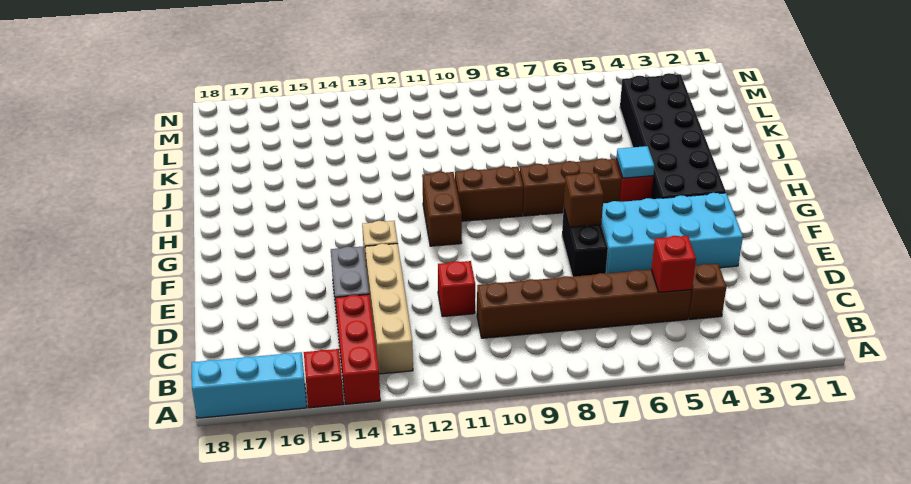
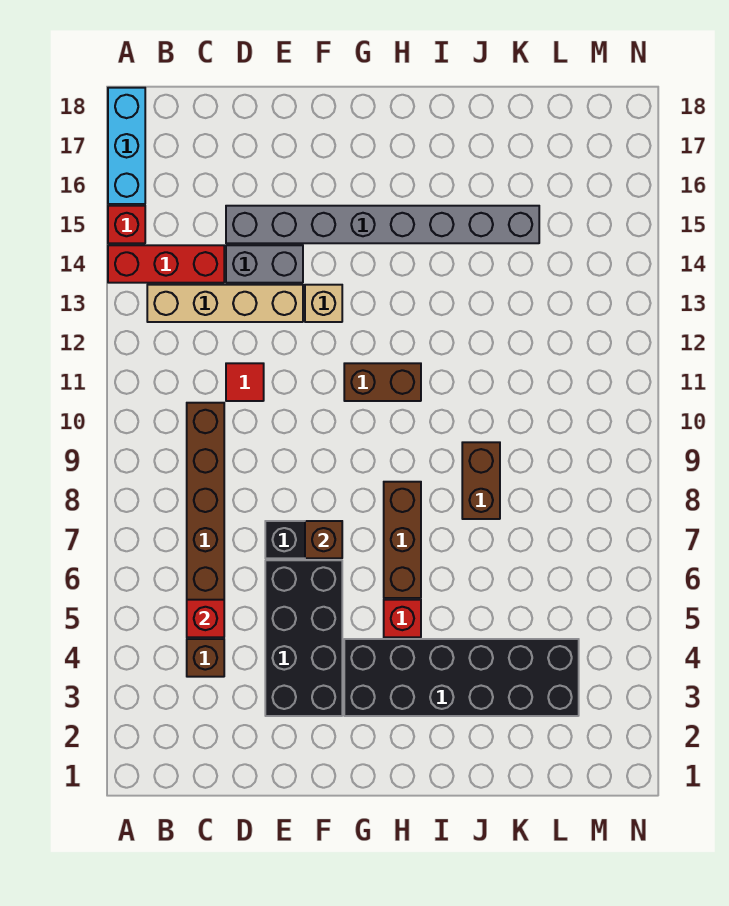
red 1x1 brick [438,261,475,317] -> red 1x1 tile [226,363,264,401]
none -> grey 1x8 brick [226,206,539,243]
cyan 2x4 brick [601,193,743,274] -> black 2x4 brick [265,560,342,716]
cyan 1x1 tile [616,146,655,178] -> none
brown 1x2 brick [455,166,523,221] -> brown 1x2 brick moved to [462,442,500,519]

